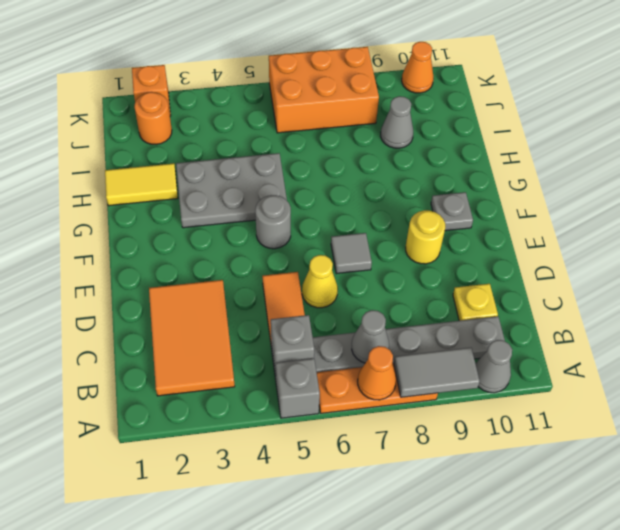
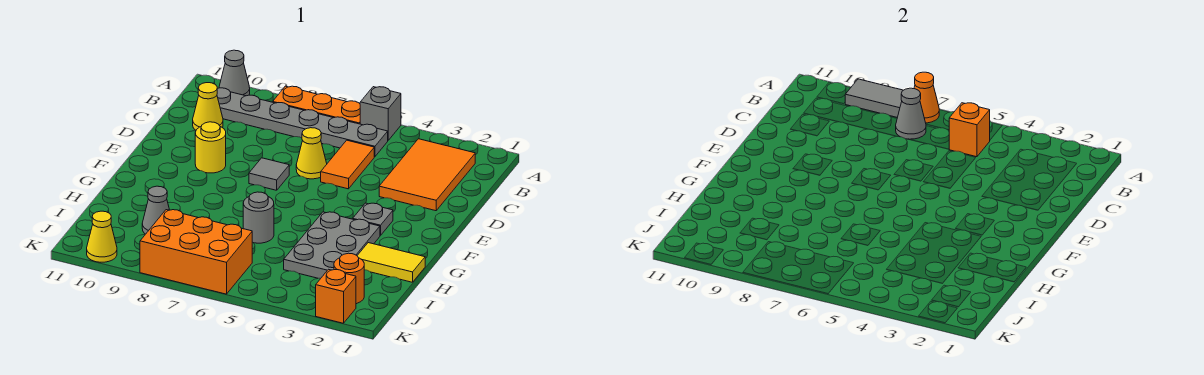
grey 1x1 brick [271,315,314,373] -> orange 1x1 brick [949,103,990,157]
yellow 1x1 plate [453,284,498,321] -> yellow 1x1 cone [193,83,223,130]
grey 1x1 round brick [255,195,291,249] -> grey 1x1 round brick moved to [243,192,274,243]
grey 1x1 plate [431,192,473,231] -> grey 1x1 plate moved to [353,203,393,236]
grey 2x3 plate [176,153,287,228] -> grey 2x3 plate turned to [284,212,380,278]
orange 1x1 cone [402,42,434,93] -> yellow 1x1 cone [87,211,117,262]

